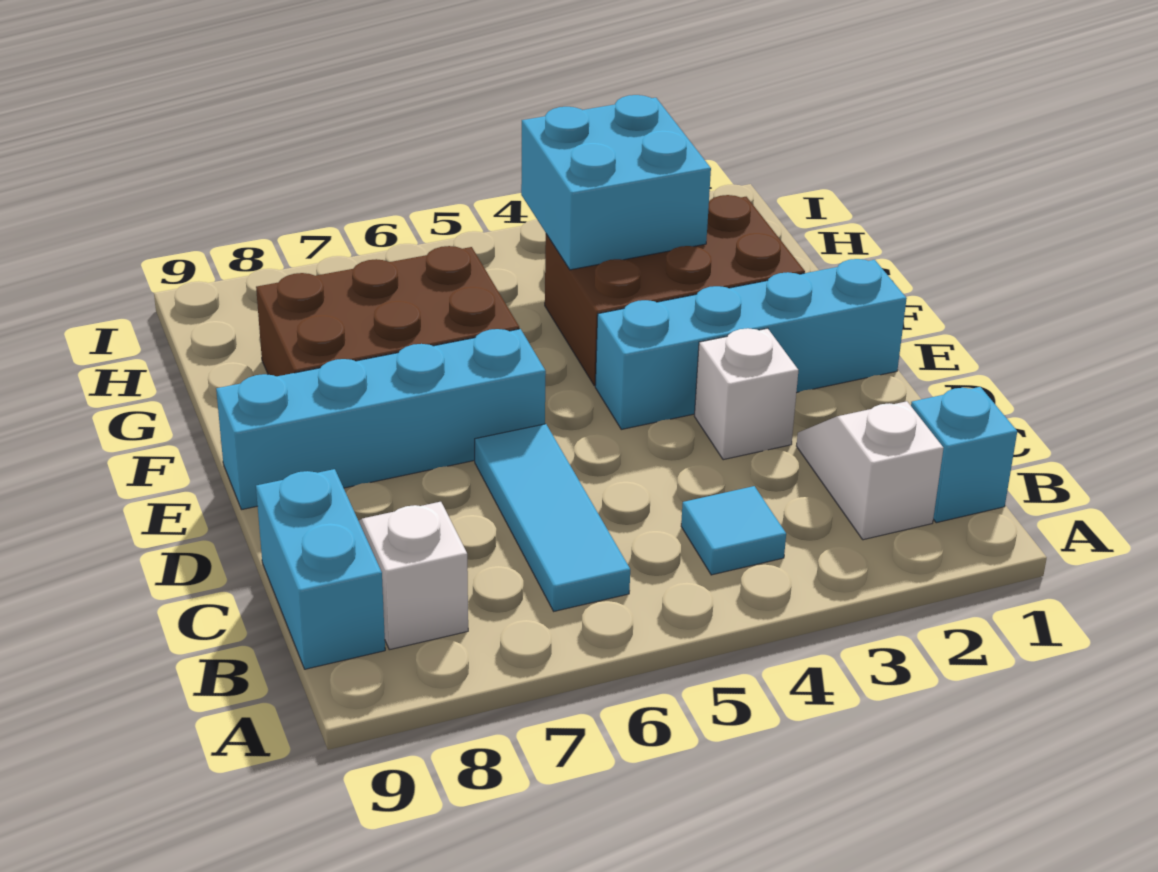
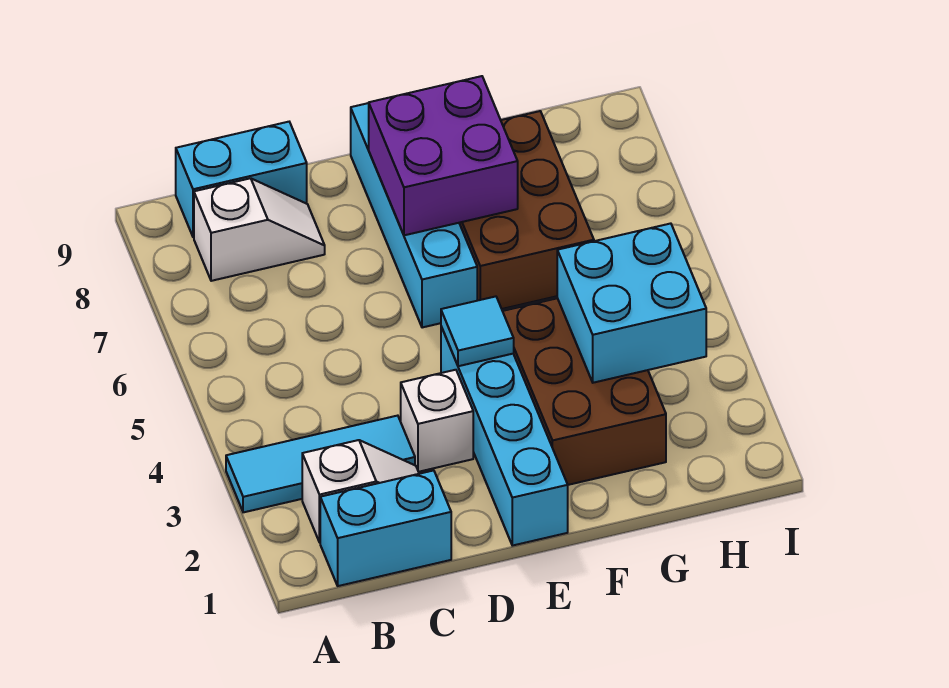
cyan 1x1 brick [911,387,1017,523] -> cyan 1x2 brick [320,470,451,586]
cyan 1x1 tile [681,486,786,575] -> cyan 1x1 tile moved to [441,296,514,366]
cyan 1x3 tile [475,424,630,611] -> cyan 1x3 tile moved to [226,416,415,512]
none -> purple 2x2 brick [369,76,518,235]

